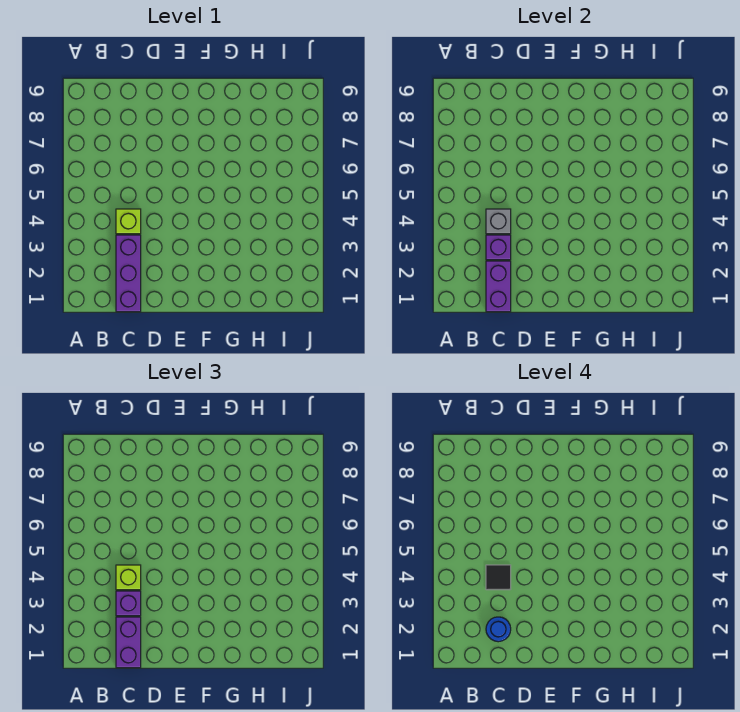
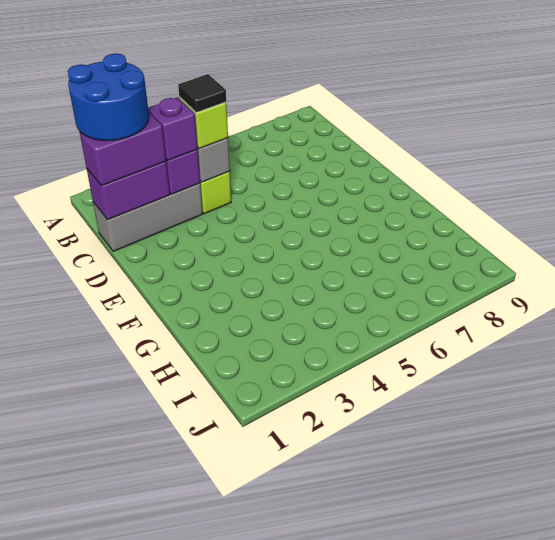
purple 1x3 brick [116,235,141,312] -> grey 1x3 brick [93,183,203,251]
blue 1x1 round brick [486,617,511,642] -> blue 2x2 round brick [68,53,149,141]

